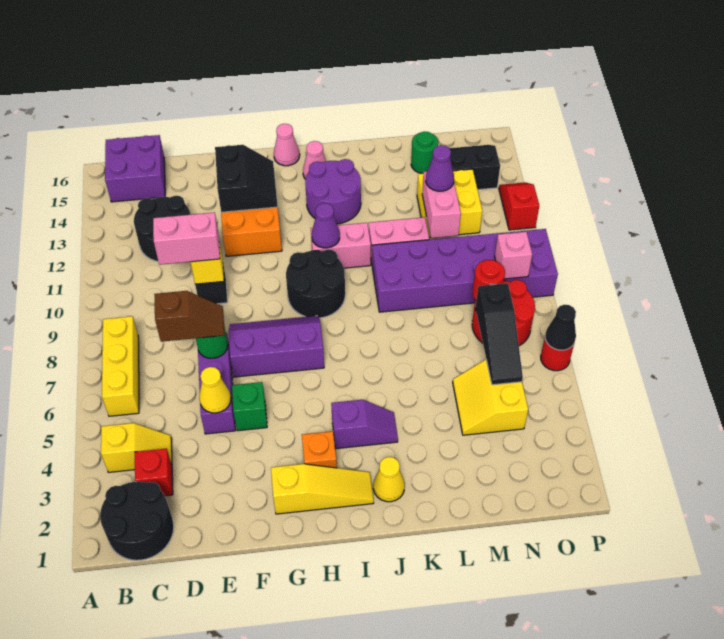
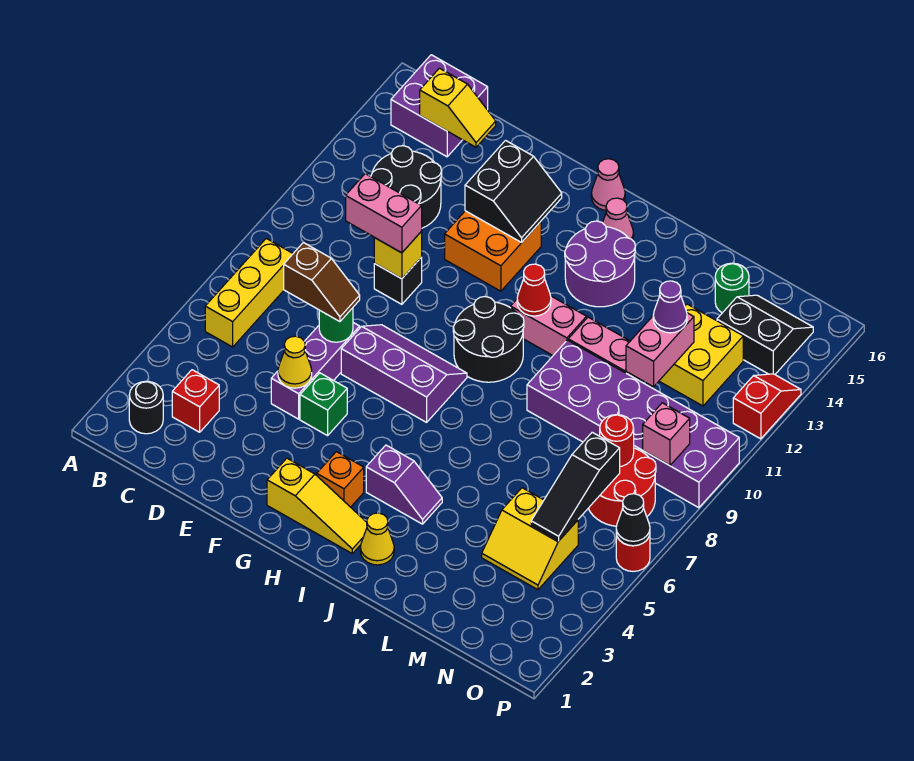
black 2x2 round brick [100,482,174,560] -> black 1x1 round brick [129,381,163,434]
yellow 1x2 slope [101,423,172,472] -> yellow 1x2 slope moved to [420,68,496,147]
purple 1x1 cone [312,203,340,248] -> red 1x1 cone [517,264,551,316]
yellow 2x2 slope [453,360,528,435] -> yellow 2x2 slope turned to [482,488,578,590]

